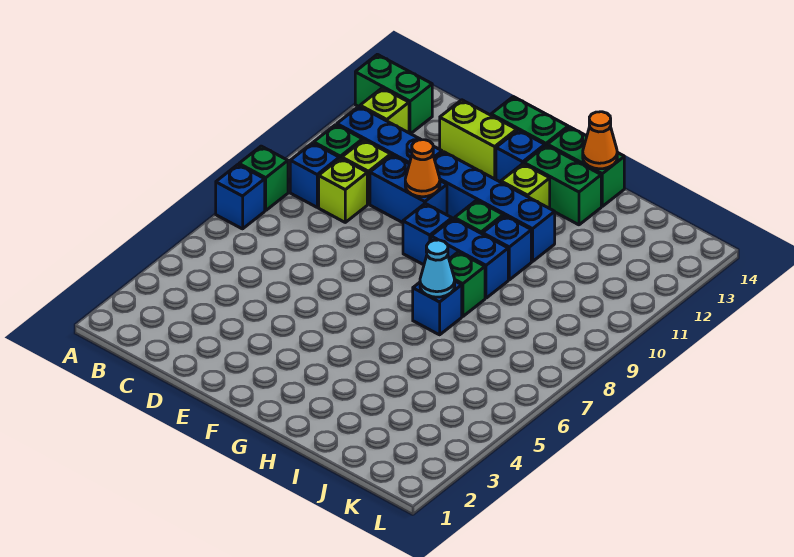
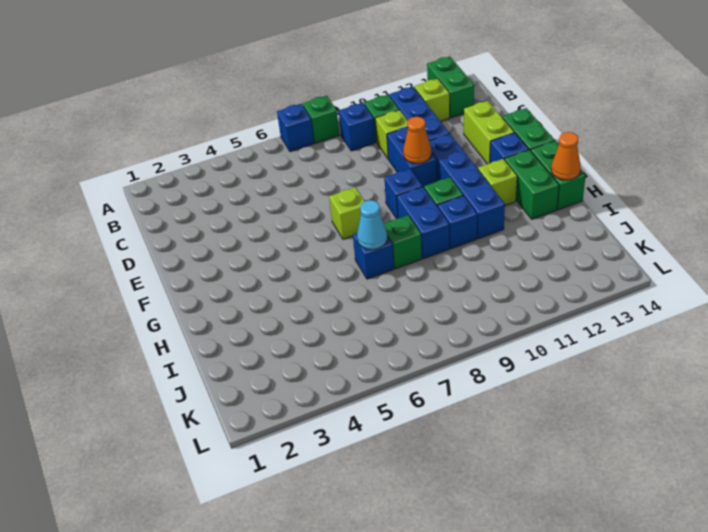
lime 1x1 brick [319,158,367,222] -> lime 1x1 brick moved to [329,187,365,239]

